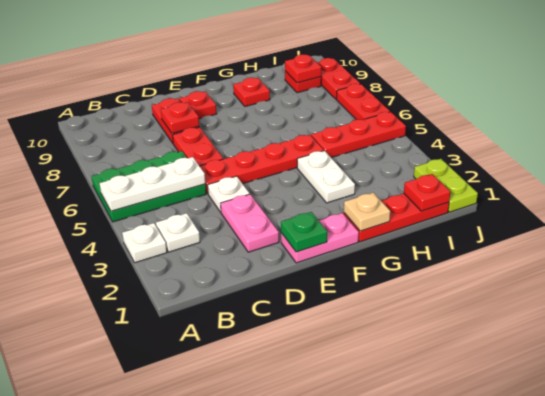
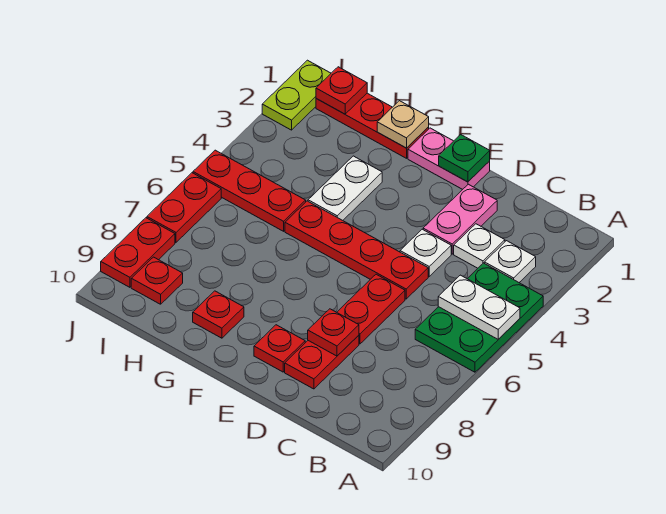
white 1x1 plate [122,223,167,263] -> white 1x1 plate moved to [454,224,505,268]
green 2x3 plate [92,151,206,222] -> green 2x3 plate turned to [415,263,543,372]
white 1x3 plate [100,157,205,211] -> white 1x2 plate [438,275,520,339]
red 1x1 plate [285,54,321,83] -> none

